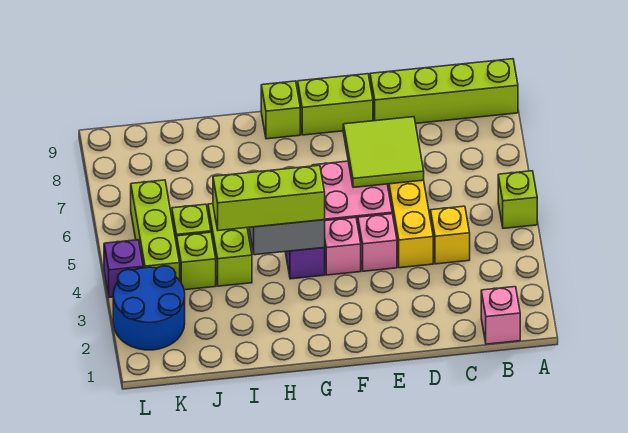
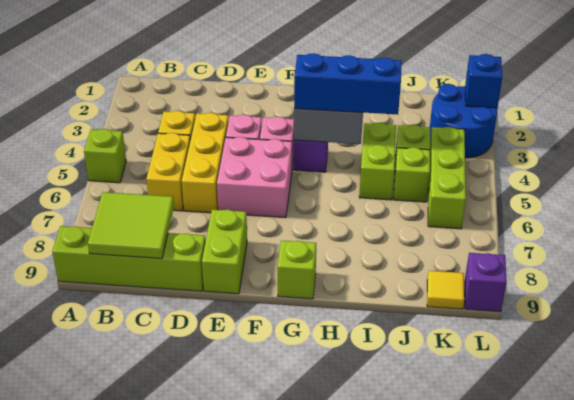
pink 1x1 brick [481,287,520,344] -> none
none -> yellow 1x2 brick [146,133,190,211]
lime 2x2 tile [343,117,424,188] -> lime 2x2 tile moved to [88,192,174,259]
lime 1x2 brick [298,74,373,135] -> lime 1x2 brick turned to [202,209,247,294]
lime 1x3 brick [213,165,325,231] -> blue 1x3 brick [294,53,402,115]
none -> yellow 1x1 tile [427,271,465,309]
none -> blue 1x1 brick [465,54,502,108]
purple 1x1 brick [104,240,143,297] -> purple 1x1 brick moved to [464,253,507,312]

